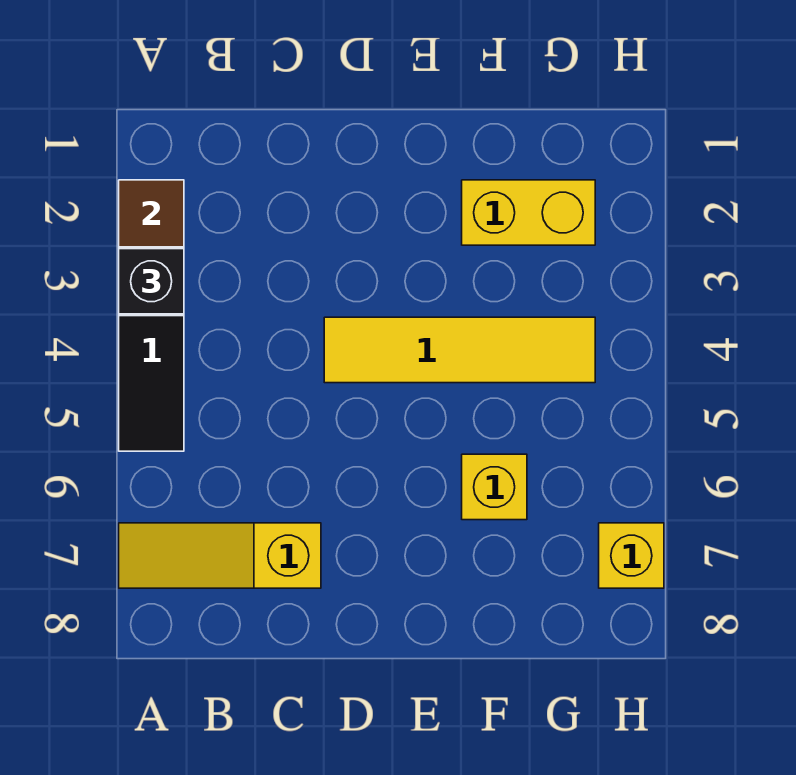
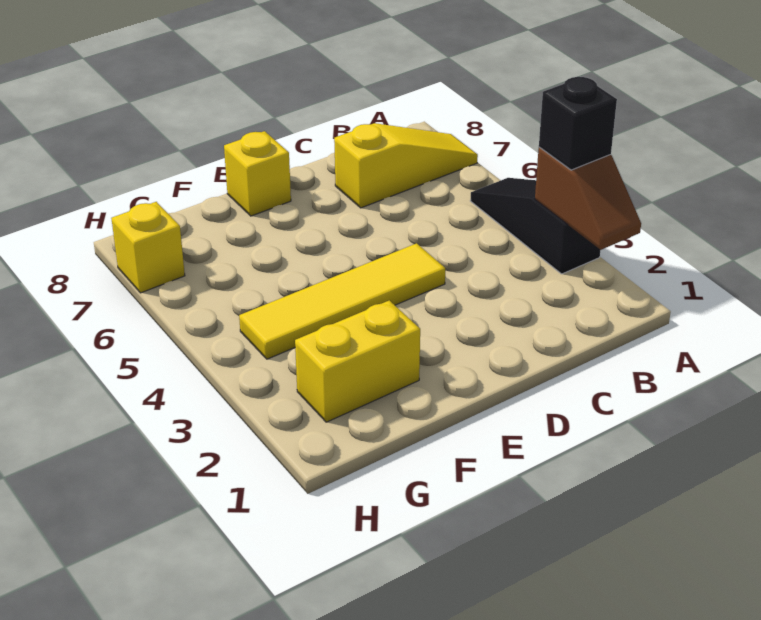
yellow 1x1 brick [462,454,527,520] -> yellow 1x1 brick moved to [224,131,291,216]

